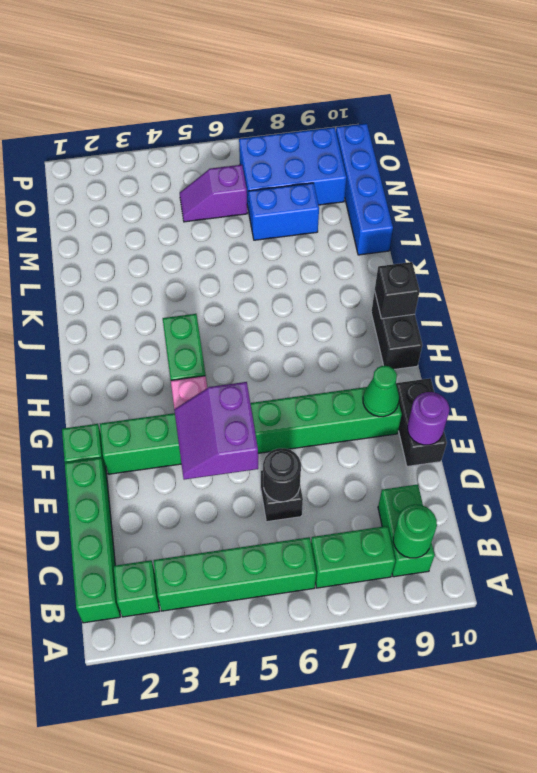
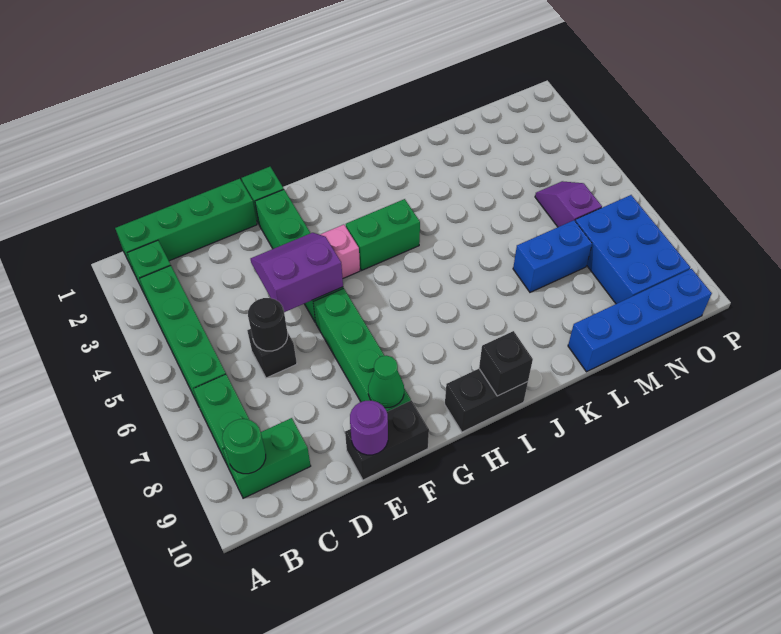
blue 1x2 brick [249,183,319,240] -> blue 1x2 brick turned to [513,220,592,292]

